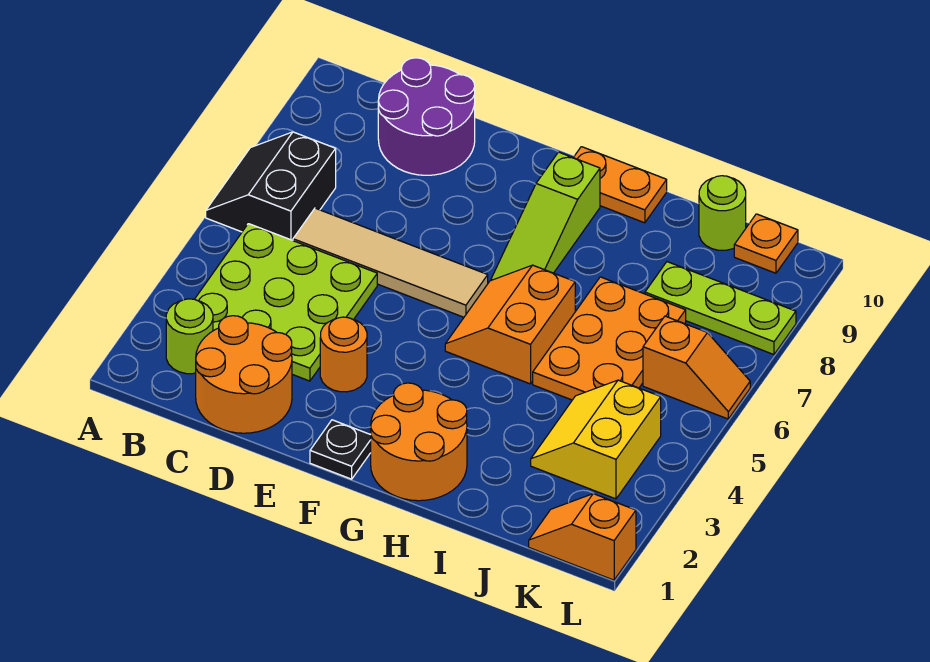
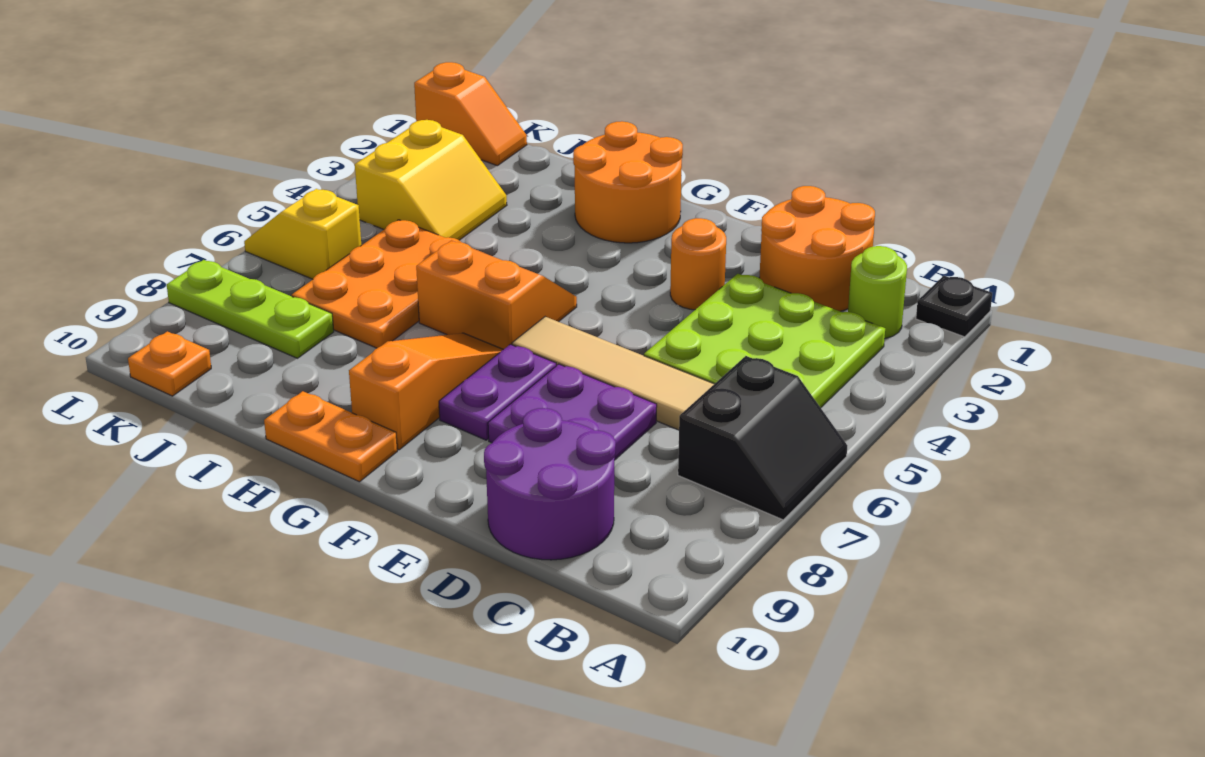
none -> purple 2x2 plate [488,364,657,460]
black 1x1 plate [310,420,371,479] -> black 1x1 plate moved to [916,276,992,337]
none -> purple 1x2 plate [439,344,556,440]
orange 2x2 slope [445,265,575,384] -> orange 2x2 slope turned to [416,240,577,350]
lime 1x3 slope [491,152,600,280] -> orange 1x3 slope [349,333,503,450]
lime 1x1 round brick [699,176,746,250] -> none
orange 1x2 slope [643,316,750,419] -> yellow 1x2 slope [244,189,361,279]

